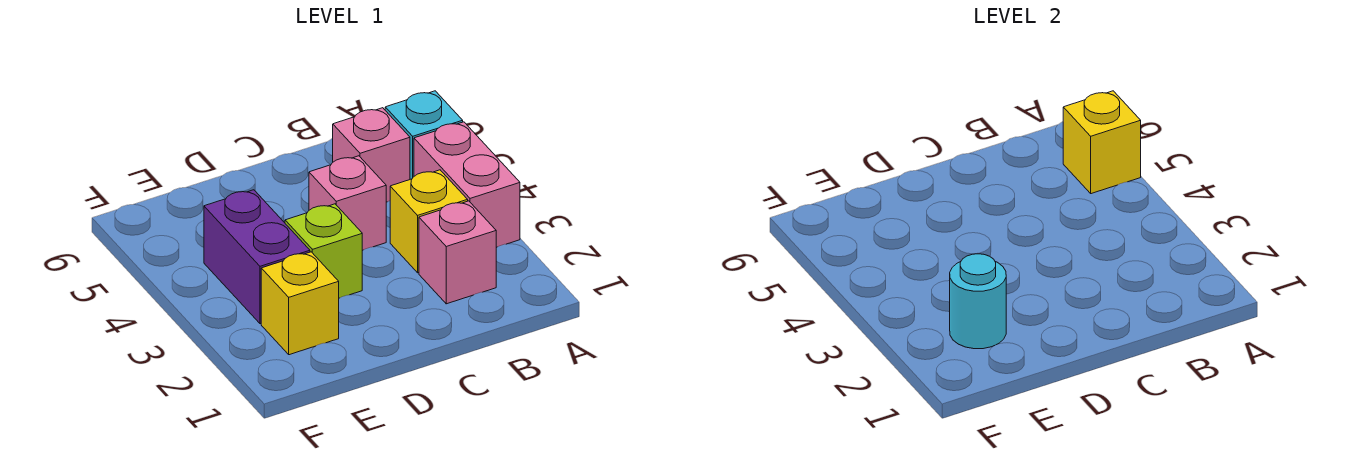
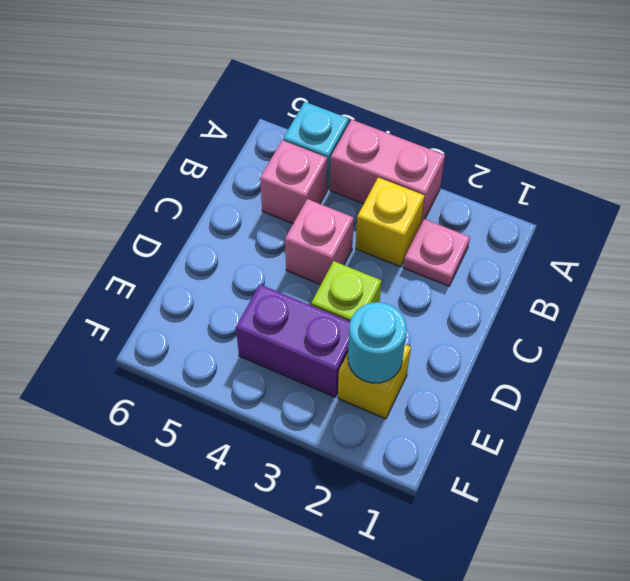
yellow 1x1 brick [1063,91,1141,194] -> none
pink 1x1 brick [419,201,497,304] -> pink 1x1 plate [403,219,470,286]

